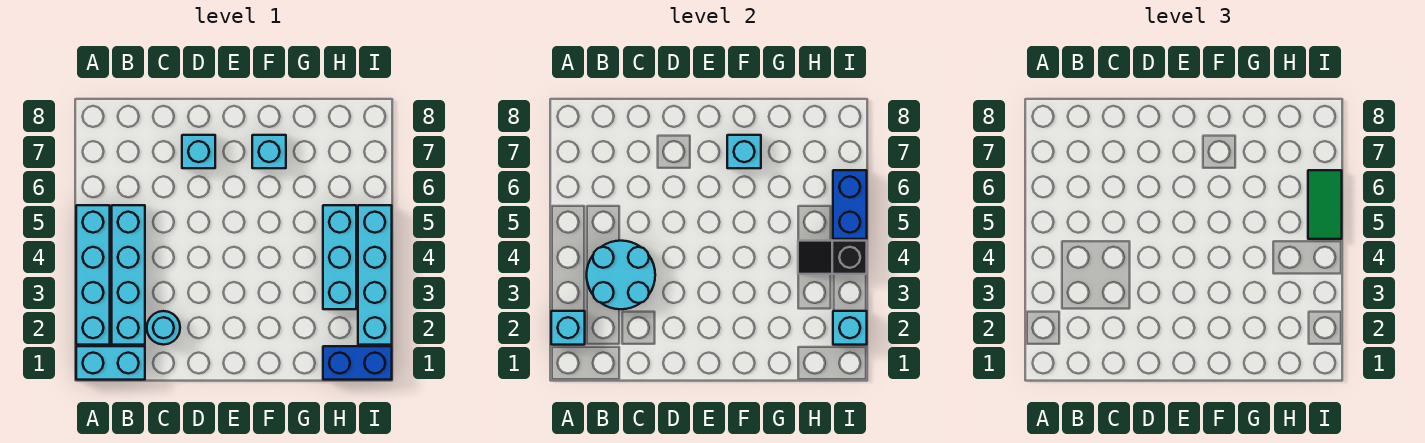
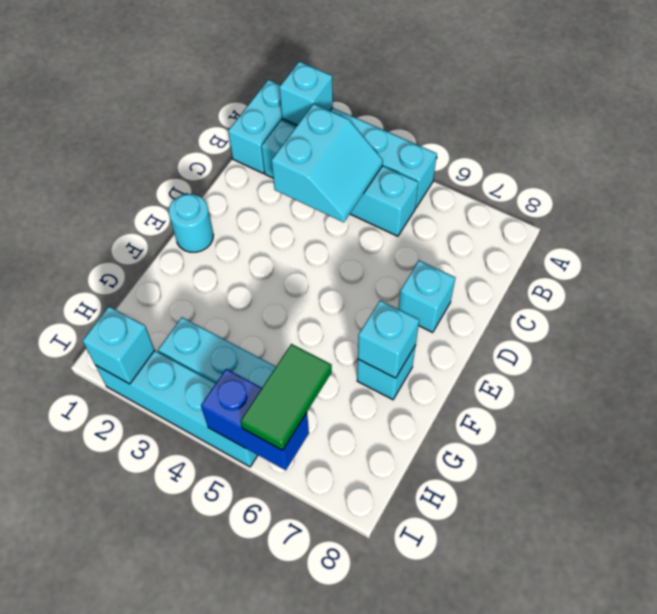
cyan 2x2 round brick [587,241,655,309] -> cyan 2x2 slope [271,104,383,222]
cyan 1x1 round brick [147,311,180,345] -> cyan 1x1 round brick moved to [169,194,213,252]
blue 1x2 brick [323,346,392,380] -> none
black 1x2 slope [798,241,867,274] -> none
green 1x2 tile [1308,170,1342,239] -> green 1x2 tile turned to [240,344,332,450]

